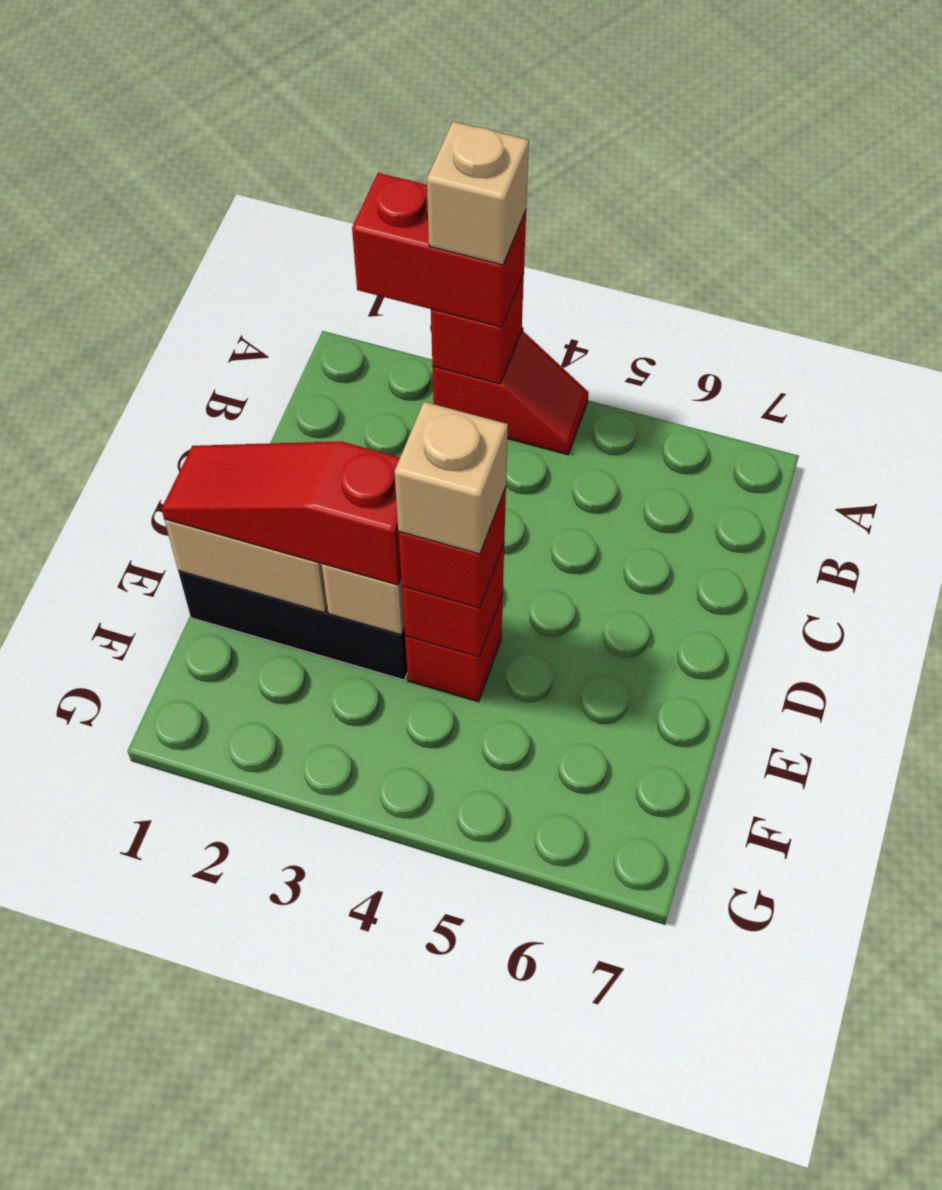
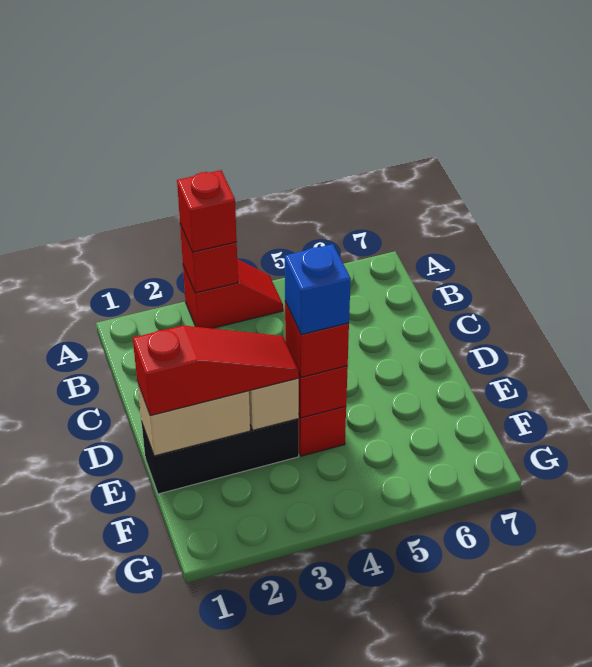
red 1x2 brick [352,173,526,327] -> red 1x1 brick [177,170,237,252]
tan 1x1 brick [427,122,529,265] -> none
red 1x3 slope [162,441,401,585] -> red 1x3 slope turned to [133,326,299,416]
tan 1x1 brick [394,402,508,554] -> blue 1x1 brick [285,244,351,335]

